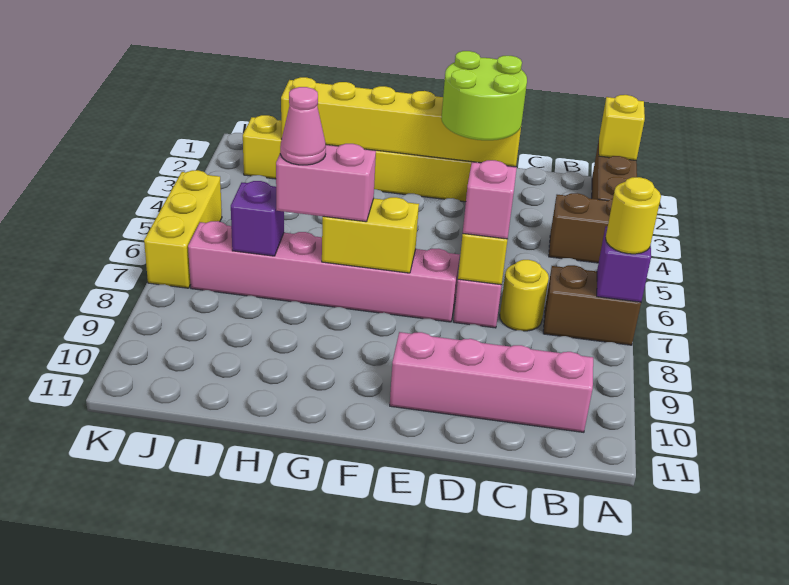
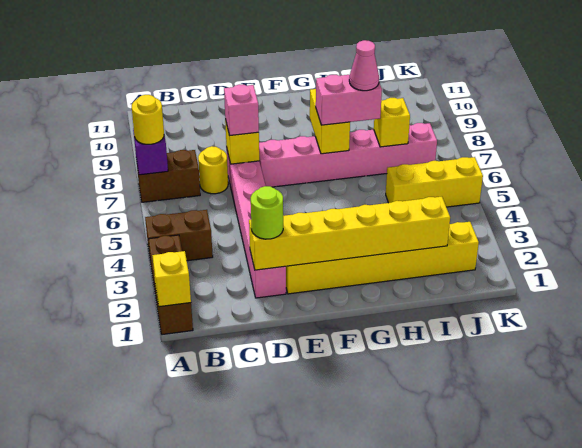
pink 1x4 brick [390,332,593,432] -> none
lime 2x2 round brick [441,51,527,140] -> lime 1x1 round brick [251,186,283,239]
yellow 1x2 brick [322,197,419,273] -> yellow 1x2 brick turned to [310,89,350,154]
purple 1x1 brick [231,181,284,256] -> yellow 1x1 brick [374,98,410,147]
yellow 1x3 brick [144,170,222,288] -> yellow 1x3 brick turned to [386,157,483,207]

